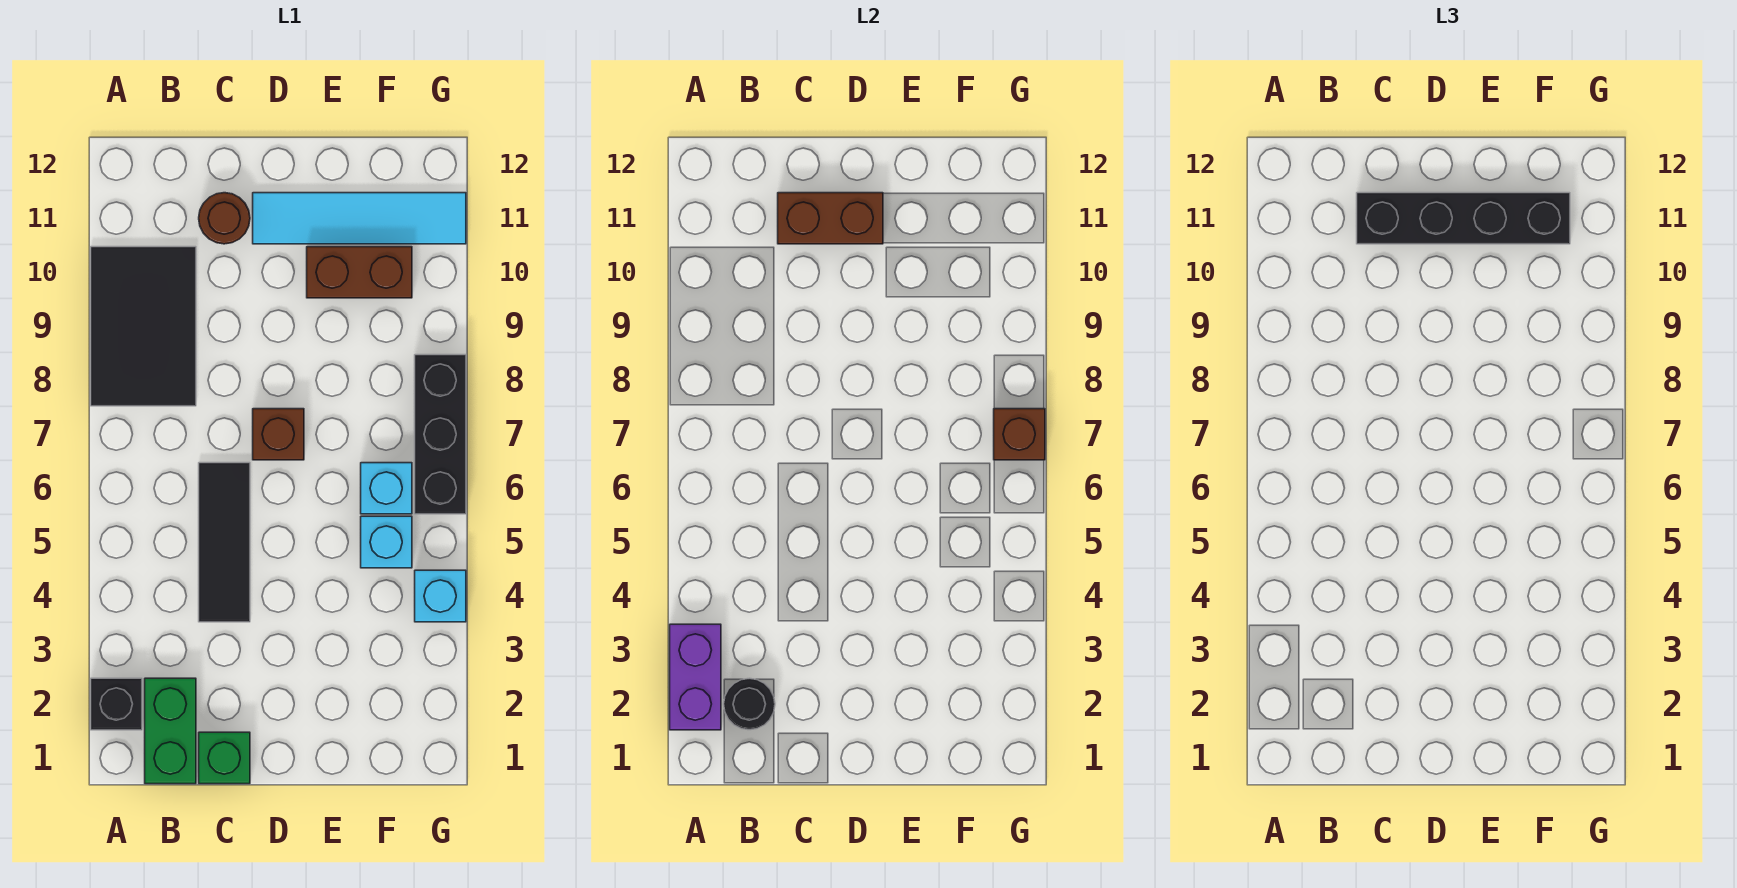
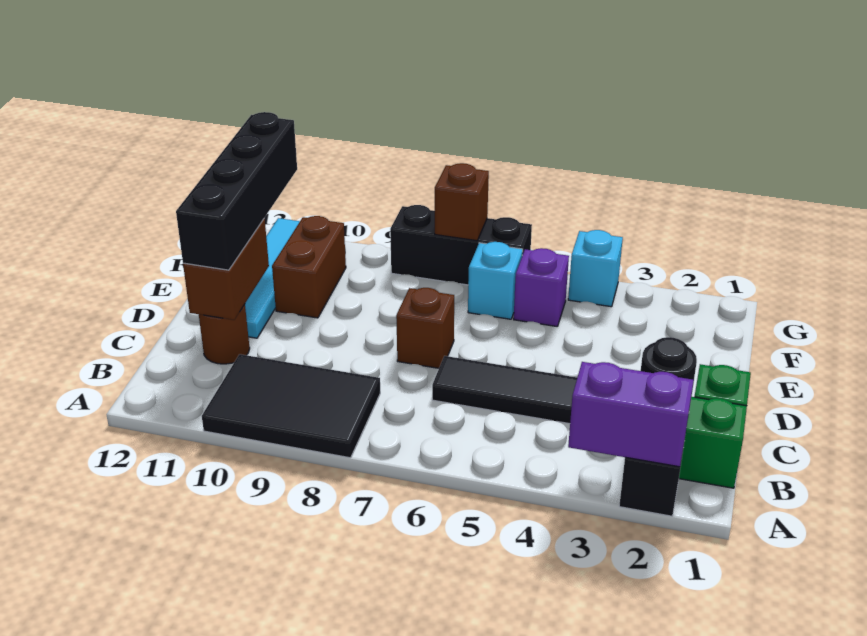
cyan 1x1 brick [361,516,412,568] -> purple 1x1 brick [514,248,569,326]

